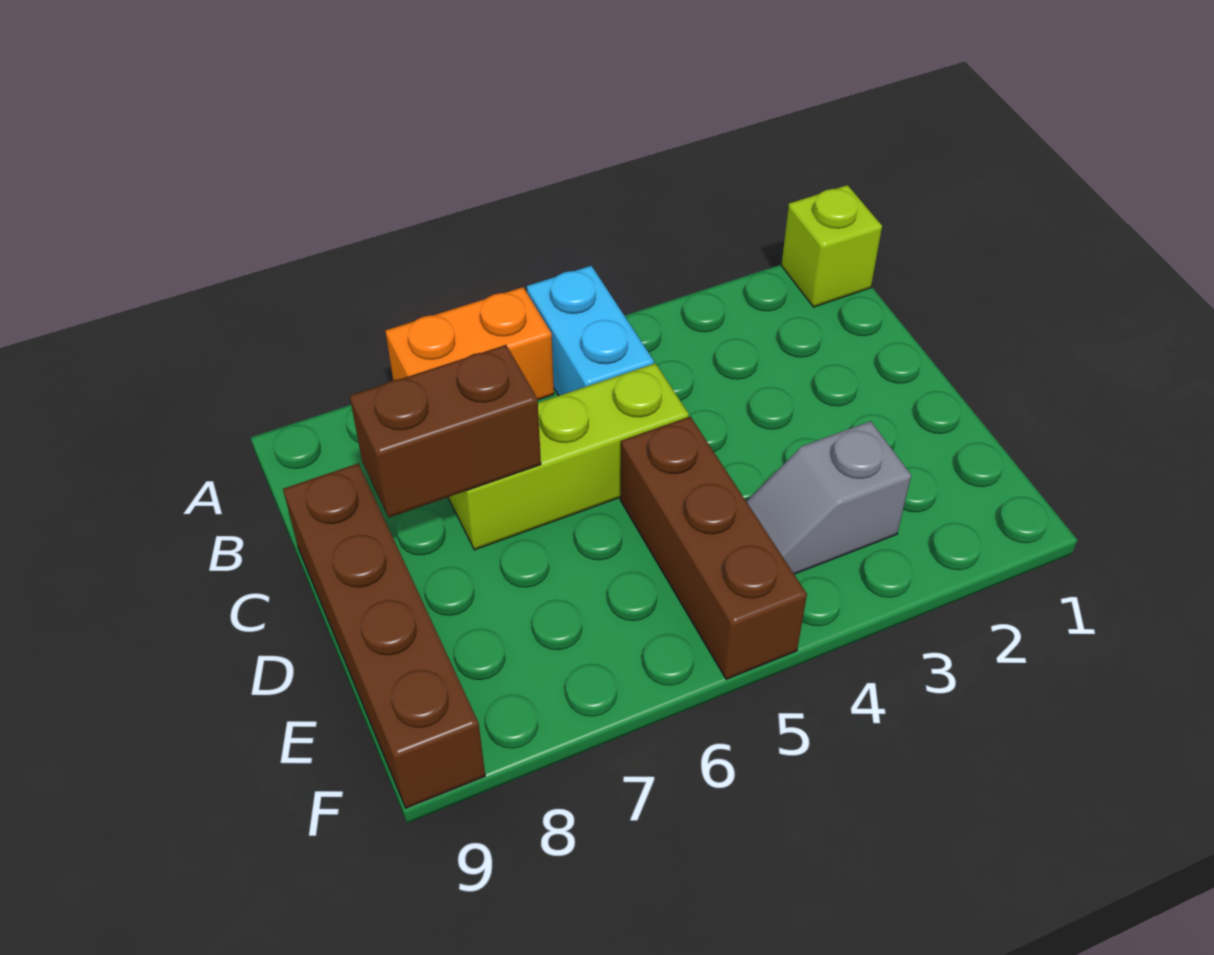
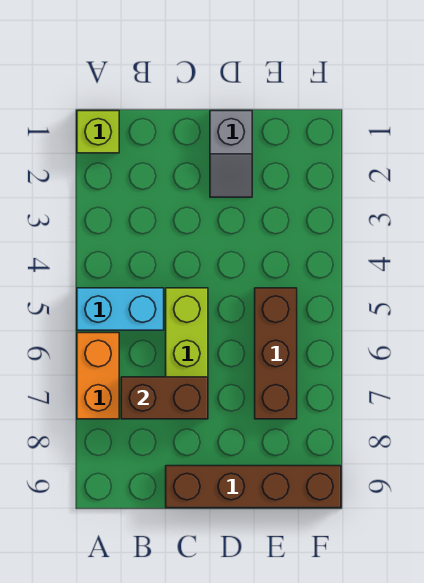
brown 1x2 brick [350,345,541,518] -> brown 1x2 brick turned to [121,377,208,419]
brown 1x3 brick [620,417,807,679] -> brown 1x3 brick turned to [255,288,297,419]
grey 1x2 slope [746,421,911,574] -> grey 1x2 slope moved to [210,111,252,197]

